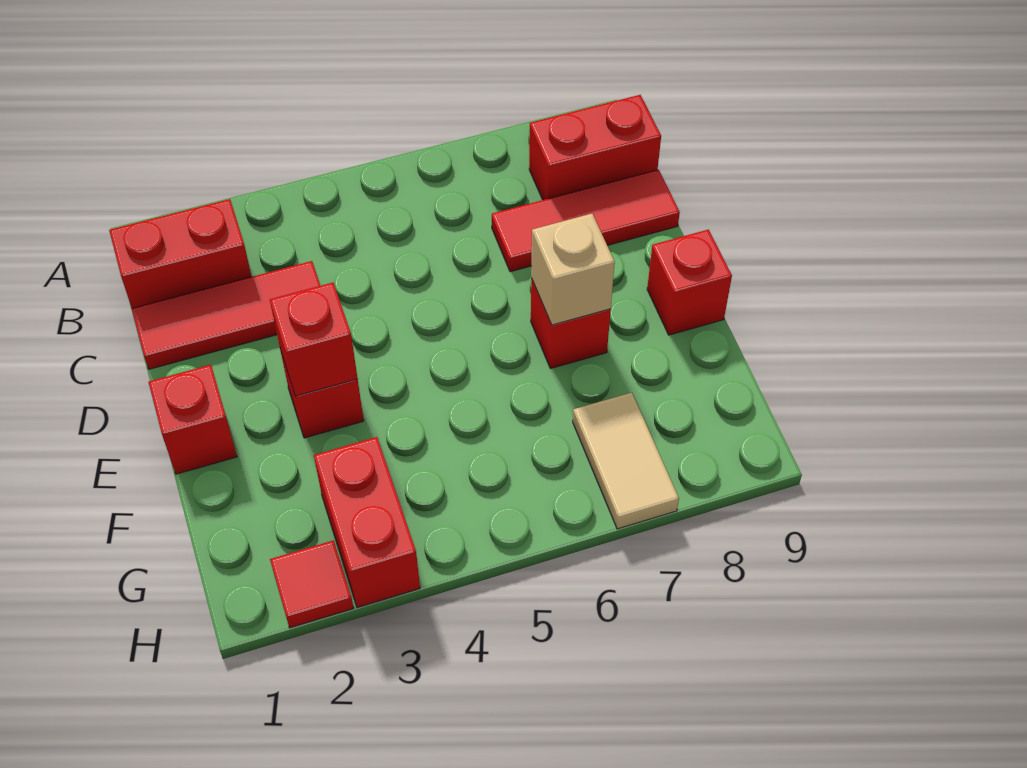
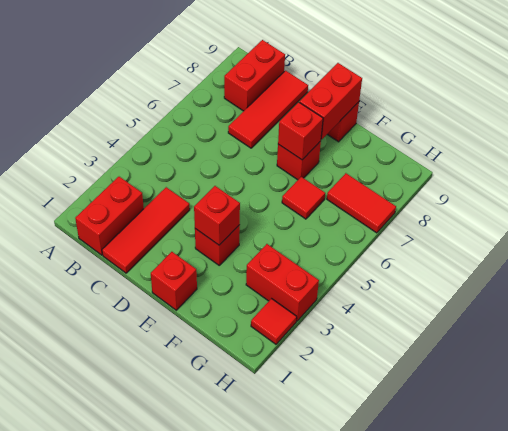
tan 1x1 brick [531,214,615,325] -> red 1x1 brick [278,102,323,160]
none -> red 1x2 brick [299,63,362,139]
none -> red 1x1 tile [282,177,325,219]
tan 1x2 tile [573,393,679,529] -> red 1x2 tile [327,173,396,233]

